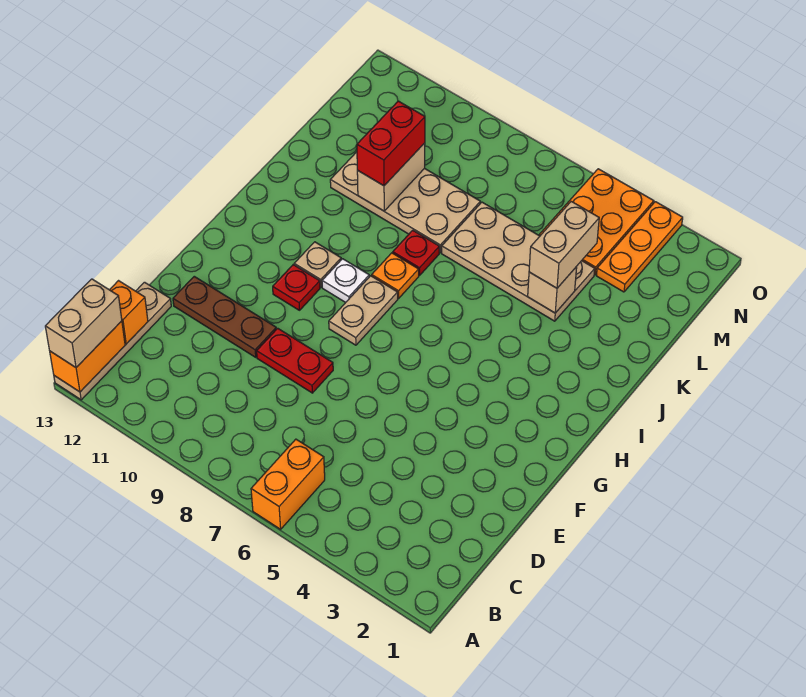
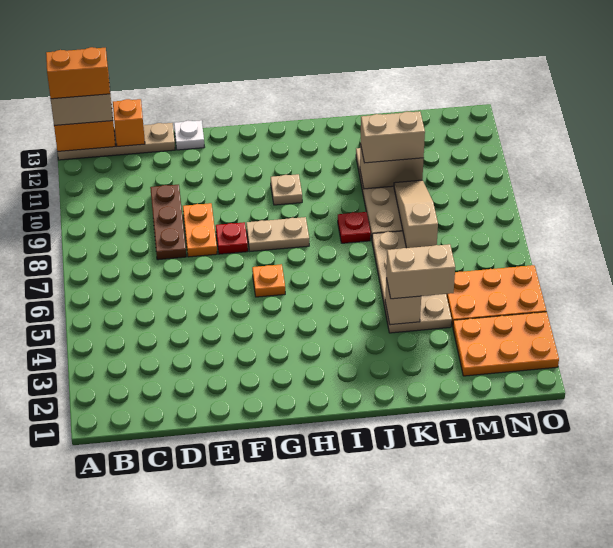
orange 1x2 brick [251,439,325,529] -> orange 1x2 brick moved to [46,47,110,99]
red 1x2 plate [257,328,333,393] -> orange 1x2 plate [183,203,217,257]
brown 1x3 plate [173,276,276,357] -> brown 1x3 plate moved to [150,185,186,260]
red 1x1 plate [273,265,320,310] -> red 1x1 plate moved to [216,222,248,254]
white 1x1 plate [322,259,369,303] -> white 1x1 plate moved to [174,120,204,150]
orange 1x1 plate [372,253,419,299] -> orange 1x1 plate moved to [252,264,285,297]
red 1x2 brick [357,101,425,186] -> tan 1x2 brick [361,111,425,163]
none -> tan 1x3 slope [394,180,438,248]
orange 1x3 plate [596,202,683,292] -> orange 2x3 plate [453,312,559,376]

